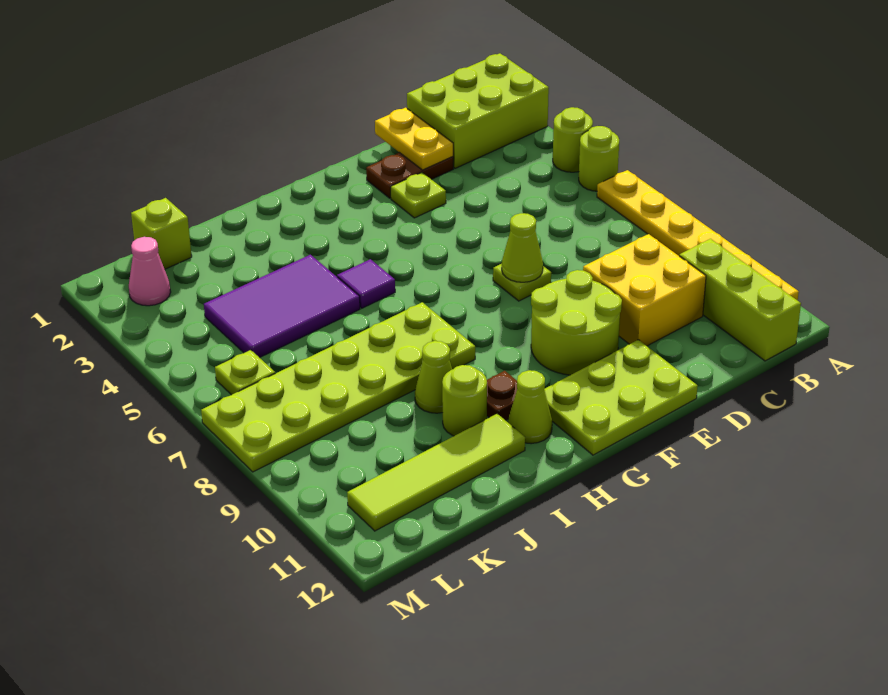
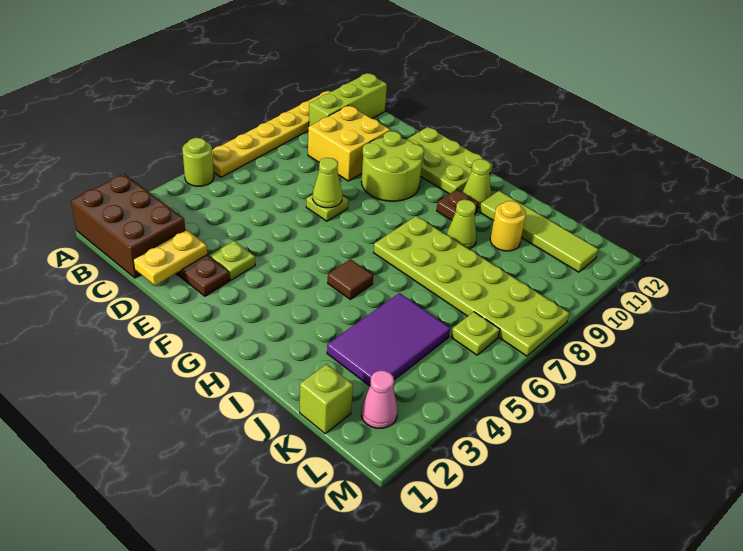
lime 2x3 brick [407,53,549,168] -> brown 2x3 brick [71,174,185,278]
lime 1x1 round brick [553,107,593,172] -> none
purple 1x1 tile [337,259,395,308] -> brown 1x1 tile [328,259,373,299]
purple 2x3 tile [204,255,360,358] -> purple 2x3 tile turned to [327,293,450,386]
lime 1x1 round brick [442,365,487,436] -> none
none -> yellow 1x1 round brick [490,201,526,251]

